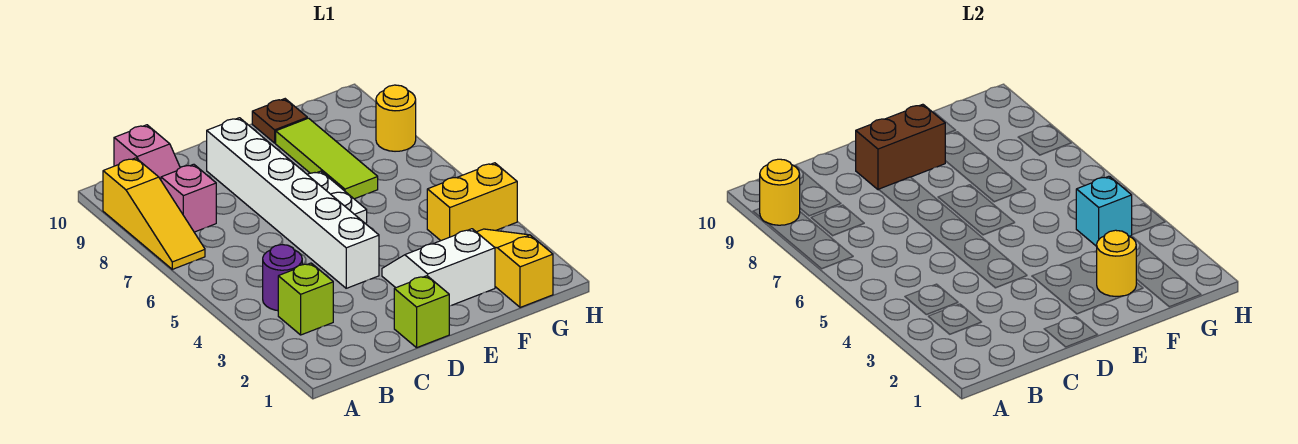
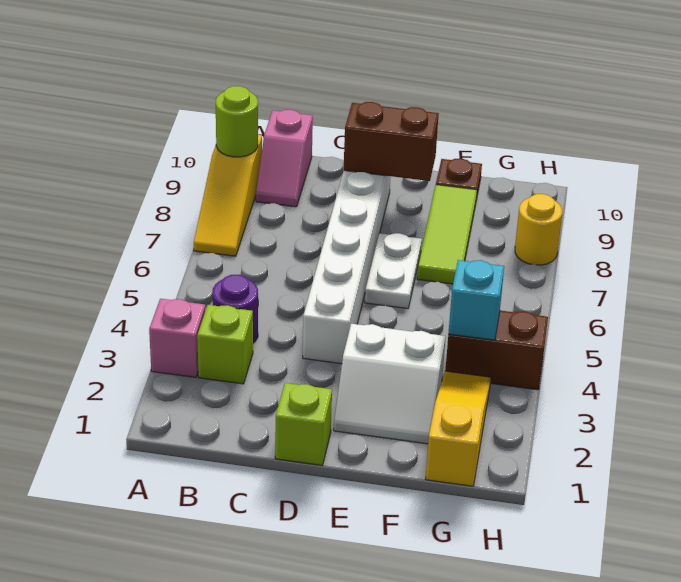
yellow 1x1 round brick [760,159,800,225] -> lime 1x1 round brick [216,86,258,157]
pink 1x1 brick [161,164,216,232] -> pink 1x1 brick moved to [149,299,205,377]
white 2x2 slope [382,229,495,306] -> white 2x2 slope turned to [334,324,446,444]
yellow 1x1 round brick [1097,230,1136,296] -> none
yellow 1x2 brick [427,163,517,241] -> brown 1x2 brick [445,311,548,390]

